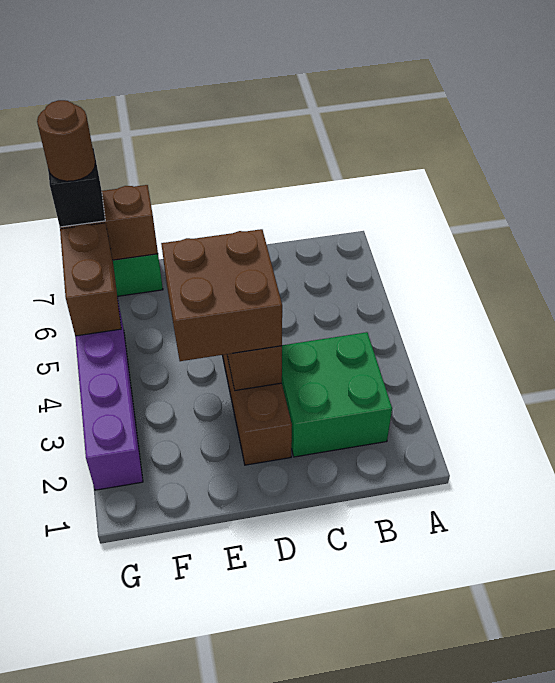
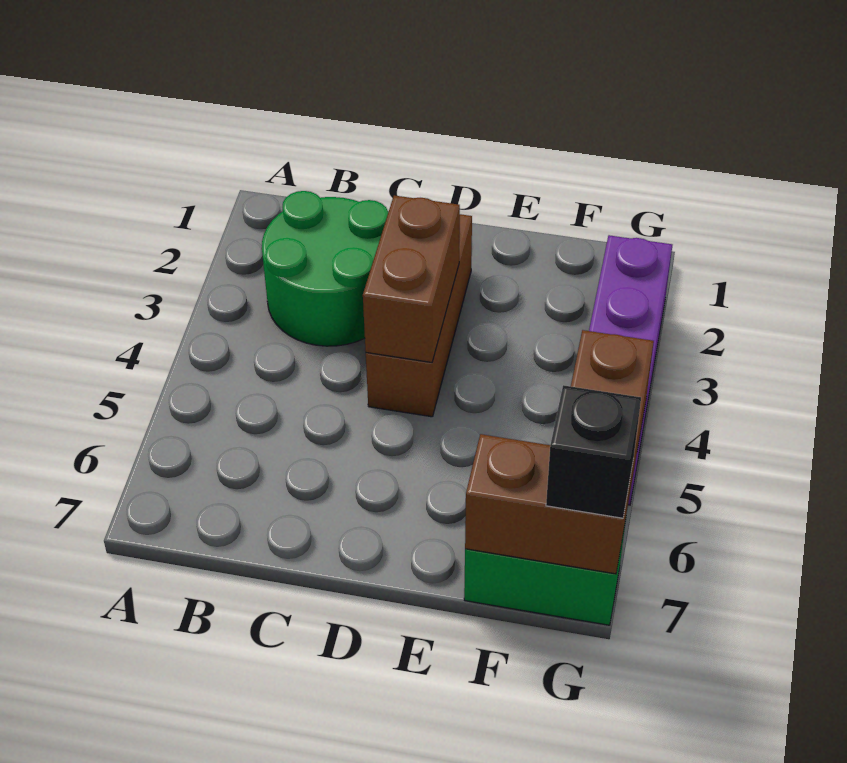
green 2x2 brick [282,332,392,457] -> green 2x2 round brick [262,191,388,346]
brown 2x2 brick [161,229,282,361] -> none
brown 1x1 round brick [37,100,95,181] -> none

